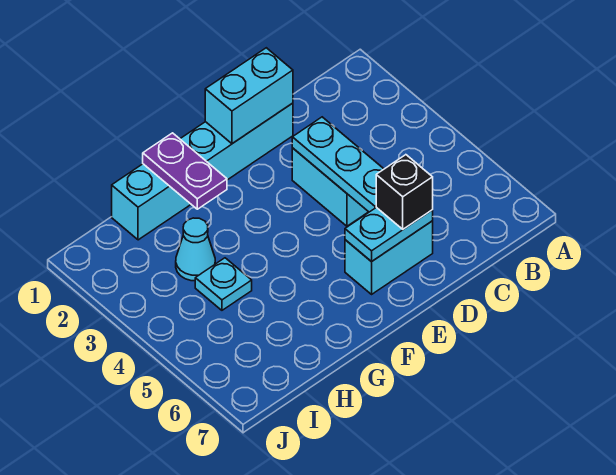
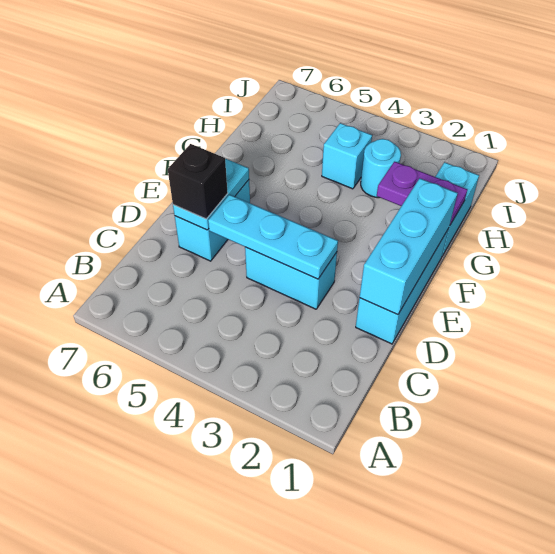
cyan 1x2 brick [205,48,293,144] -> cyan 1x3 brick [360,178,458,315]
cyan 1x1 cone [176,218,215,281] -> cyan 1x1 round brick [361,139,401,198]
cyan 1x1 plate [195,258,252,310] -> cyan 1x1 brick [322,123,372,189]

